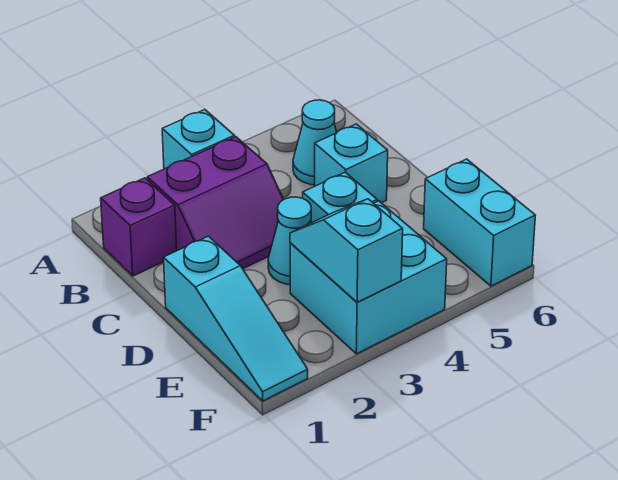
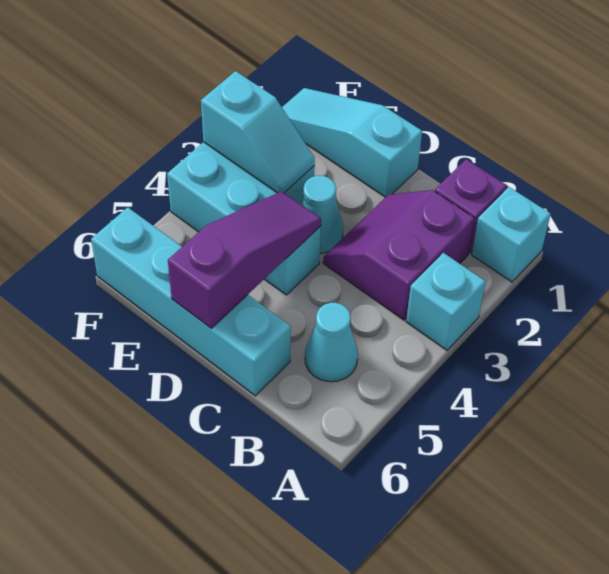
cyan 1x1 brick [315,124,388,203] -> cyan 1x1 brick moved to [472,187,551,282]
none -> purple 1x3 slope [168,191,321,328]
cyan 1x2 brick [424,159,535,286] -> cyan 1x4 brick [91,207,291,396]

